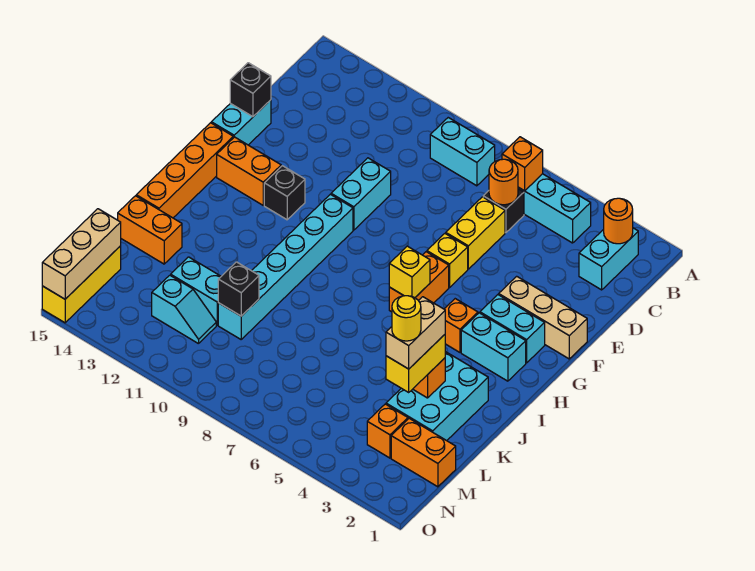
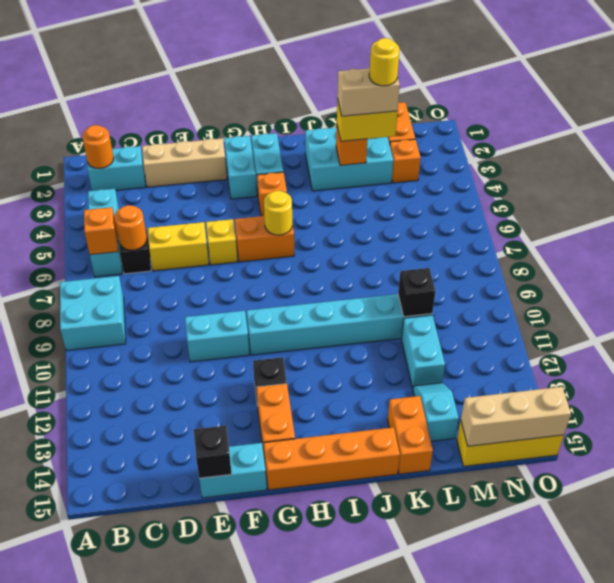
cyan 1x2 brick [430,118,495,186] -> cyan 2x2 brick [60,276,126,350]
tan 1x3 brick [499,276,587,359] -> tan 1x3 brick turned to [142,138,227,187]
yellow 1x1 brick [389,246,430,298] -> yellow 1x1 round brick [264,191,292,235]
cyan 1x2 slope [152,275,216,344] -> cyan 1x2 slope moved to [413,383,459,441]

